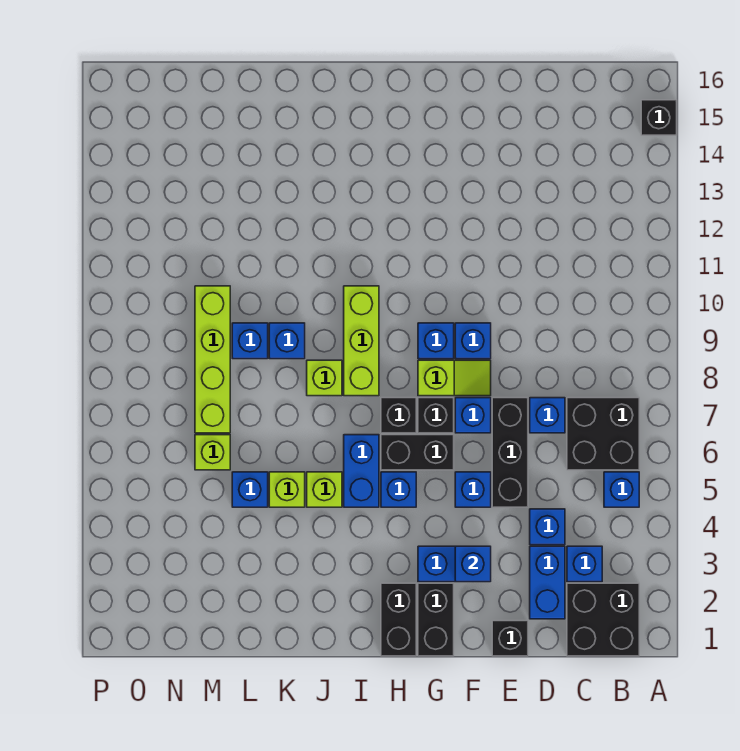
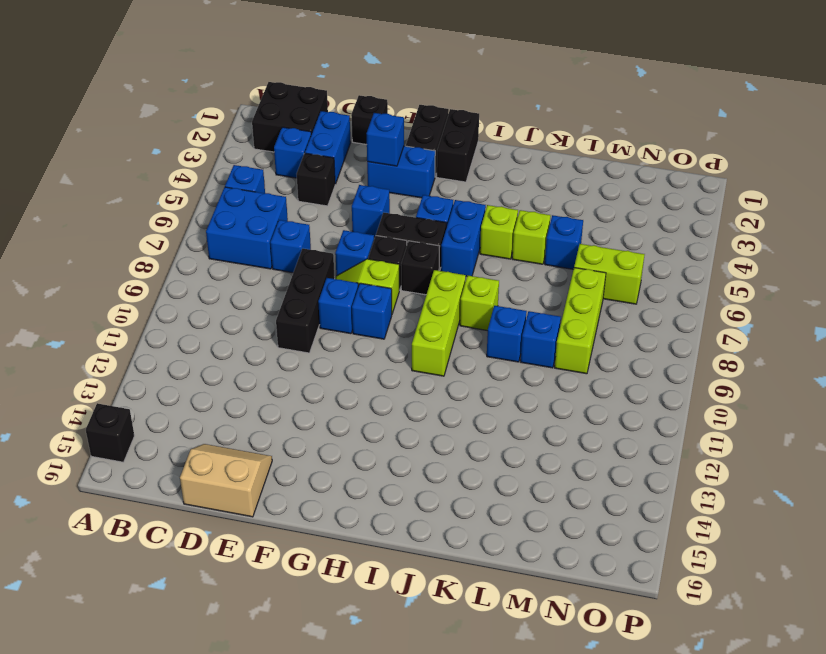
black 2x2 brick [567,398,639,470] -> blue 2x2 brick [206,187,288,269]
blue 1x1 brick [530,509,565,545] -> black 1x1 brick [297,153,335,206]
none -> tan 2x2 slope [180,444,272,517]
black 1x3 brick [492,398,528,507] -> black 1x3 brick moved to [276,249,335,353]
lime 1x1 brick [195,435,230,470] -> lime 1x2 brick [574,244,645,304]
lime 1x4 brick [195,286,230,433] -> lime 1x3 brick [555,268,606,374]

